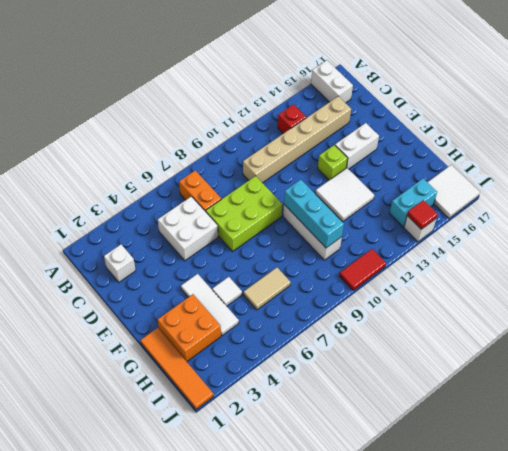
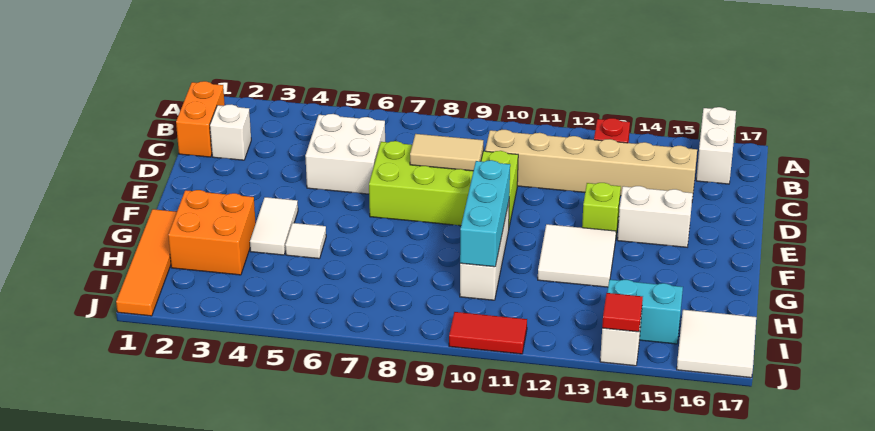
orange 1x2 brick [179,171,221,212] -> orange 1x2 brick moved to [176,81,225,157]
lime 2x3 brick [206,176,282,252] -> lime 2x4 brick [369,141,518,226]
white 1x3 tile [181,274,239,336] -> white 1x2 tile [250,197,298,255]
tan 1x2 tile [244,268,291,310] -> tan 1x2 tile moved to [410,134,483,171]

